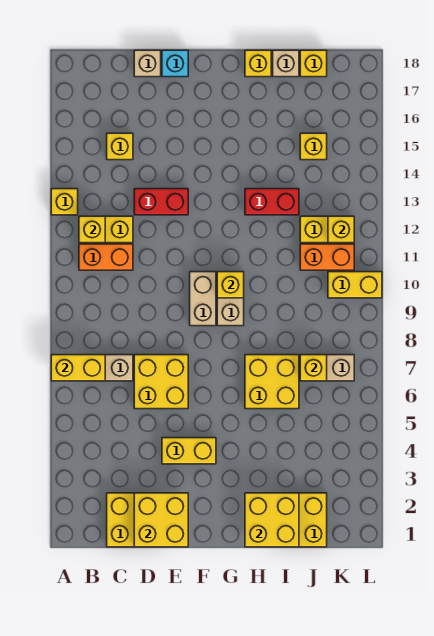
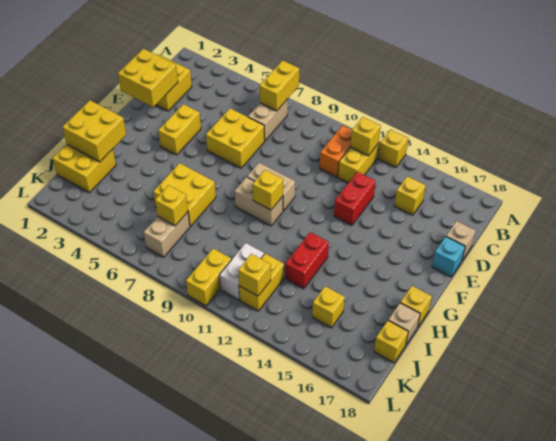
orange 1x2 brick [300,244,354,270] -> white 1x2 brick [219,243,264,300]

